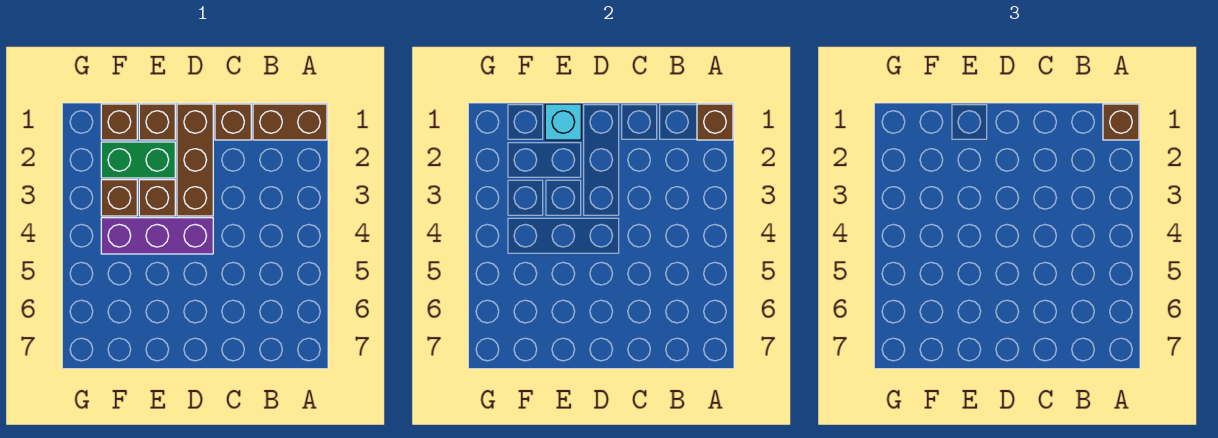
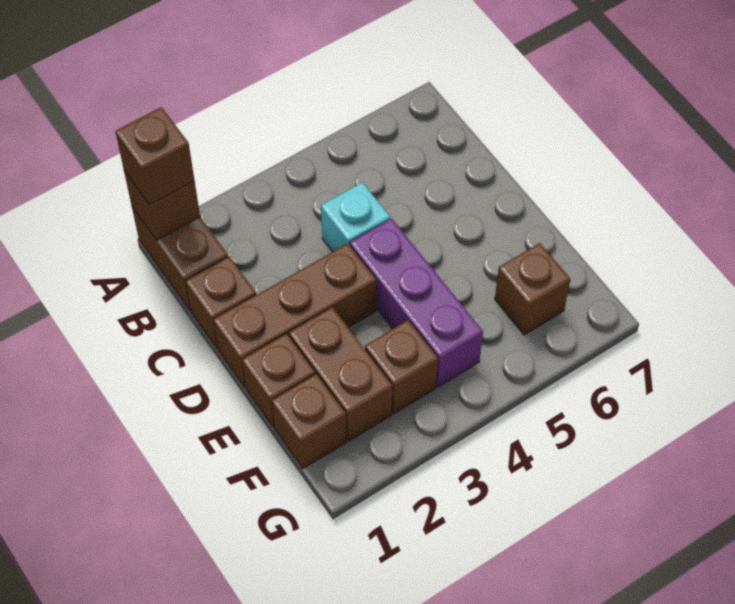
cyan 1x1 brick [545,104,581,140] -> cyan 1x1 brick moved to [321,183,390,252]
green 1x2 brick [101,142,175,178] -> brown 1x2 brick [289,307,392,441]
brown 1x1 brick [139,180,175,216] -> brown 1x1 brick moved to [495,243,570,335]

